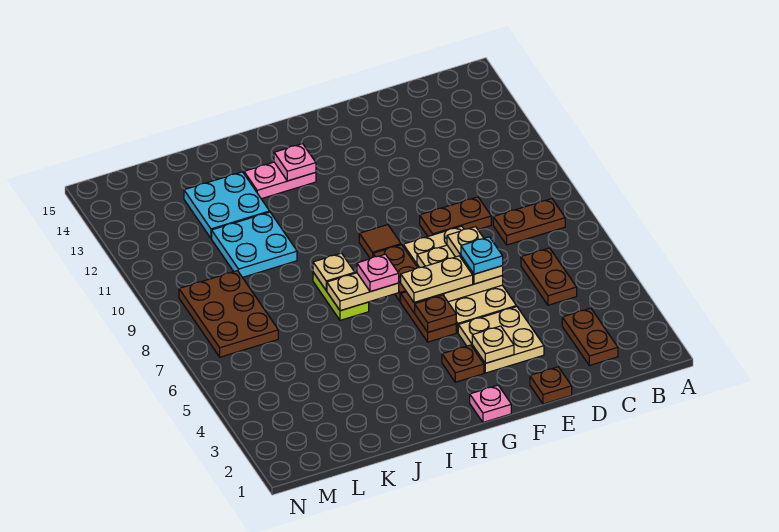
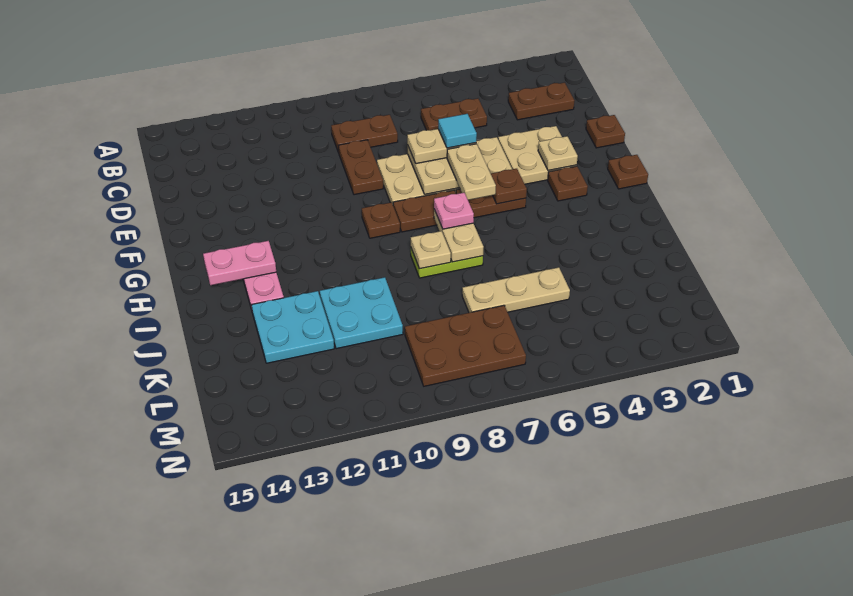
brown 1x2 plate [493,199,565,245] -> brown 1x2 plate turned to [331,115,398,153]
cyan 1x1 plate [461,237,503,274] -> cyan 1x1 tile [438,114,477,148]
pink 1x1 plate [470,385,511,422] -> brown 1x1 plate [608,155,648,189]
brown 1x1 tile [359,225,401,259] -> brown 1x1 plate [362,202,400,238]
pink 1x1 plate [274,144,316,181] -> pink 1x2 plate [203,241,276,285]
none -> tan 1x3 plate [462,267,570,313]

